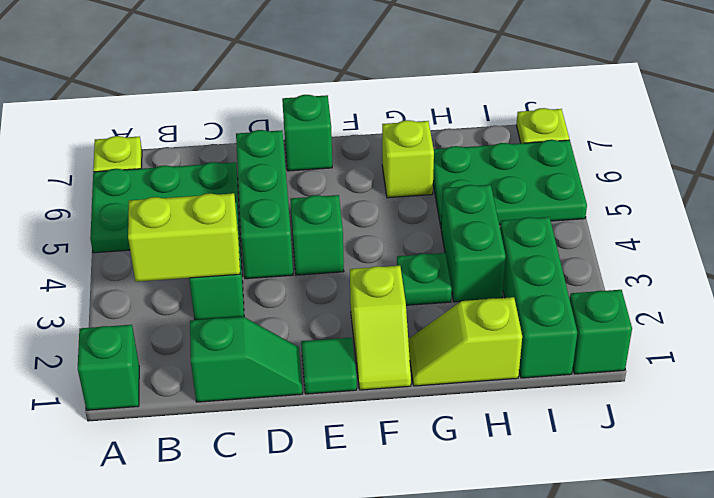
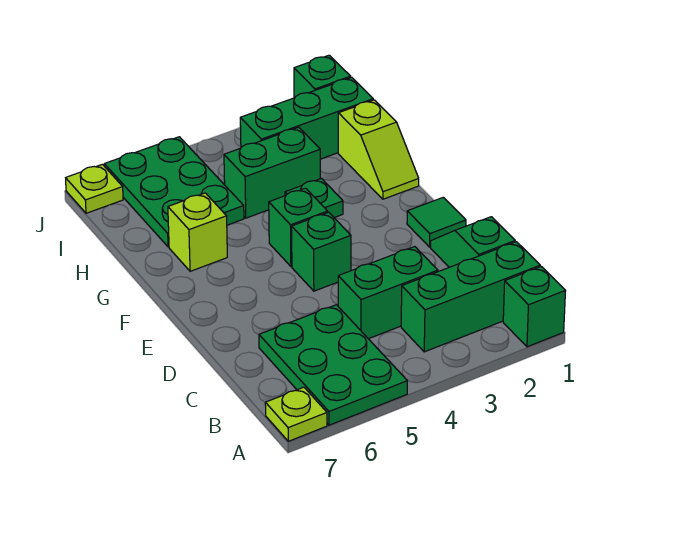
lime 1x2 brick [128,193,240,282] -> none
green 1x3 brick [236,130,293,279] -> green 1x3 brick moved to [401,242,540,352]
green 1x1 brick [282,95,332,171] -> green 1x1 brick moved to [269,188,328,266]
lime 1x2 slope [350,266,411,390] -> none

